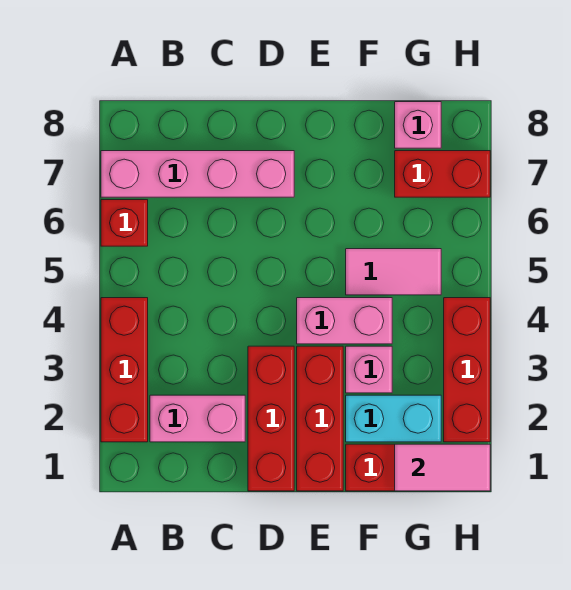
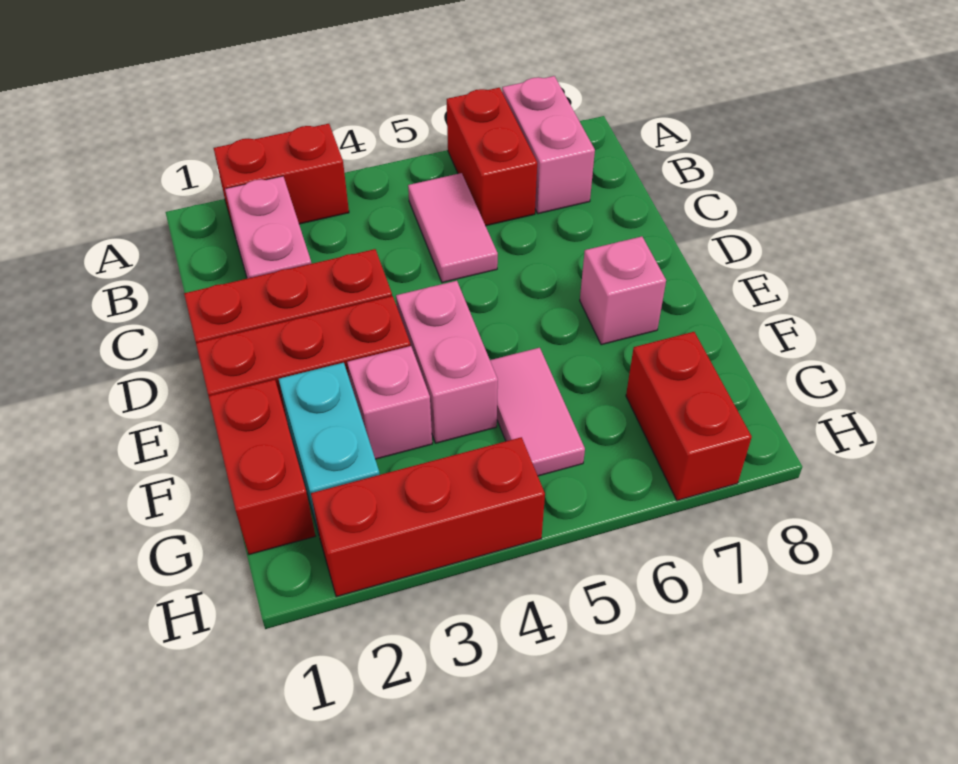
red 1x3 brick [101,298,148,442] -> red 1x2 brick [214,124,349,233]
red 1x1 brick [101,200,148,246] -> red 1x2 brick [447,88,537,226]
pink 1x4 brick [101,151,294,197] -> pink 1x2 brick [502,76,595,214]
pink 1x2 tile [395,444,490,491] -> pink 1x2 tile moved to [408,173,498,283]
pink 1x1 brick [395,102,441,148] -> pink 1x1 brick moved to [580,237,666,345]

